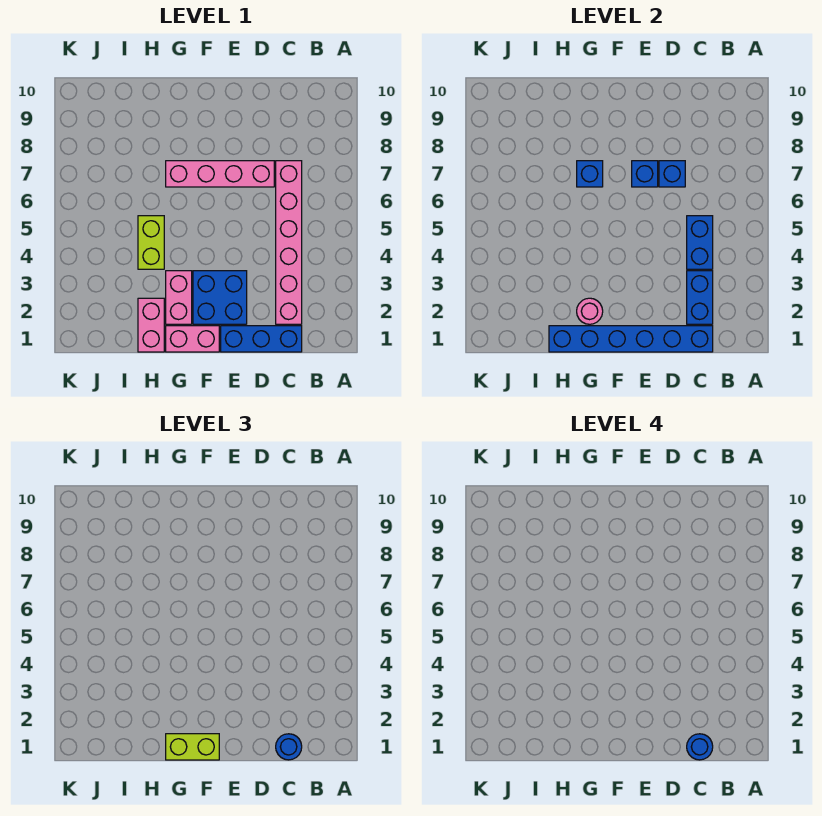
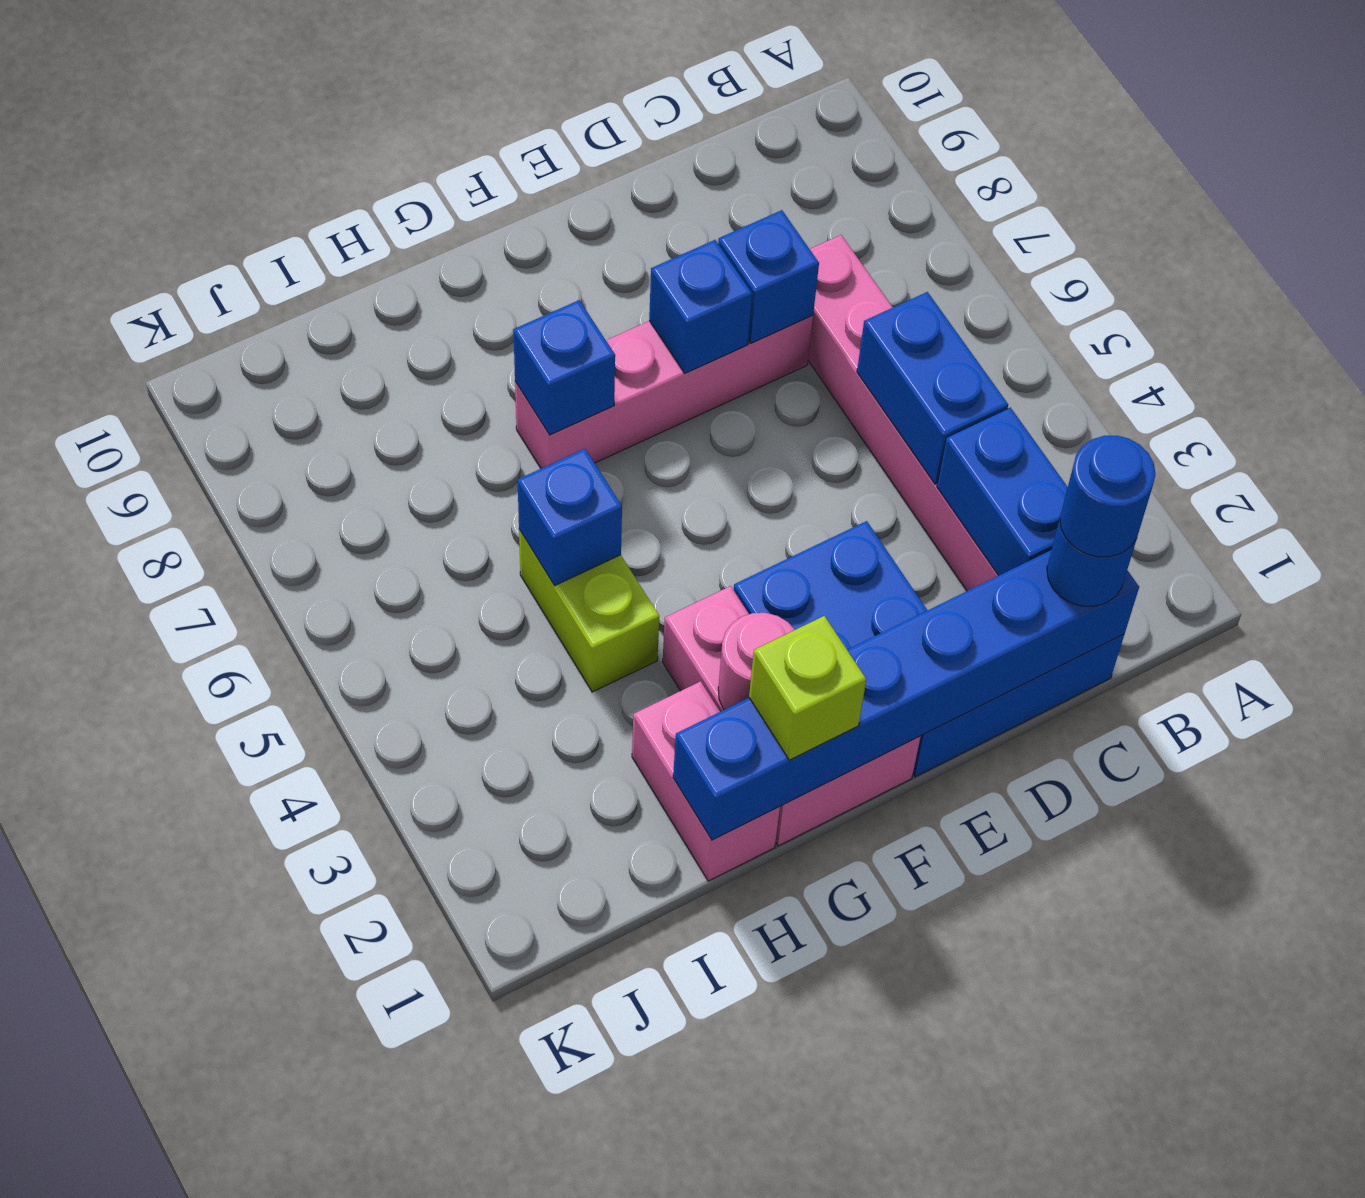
lime 1x2 brick [166,734,219,760] -> lime 1x1 brick [749,616,866,760]
none -> blue 1x1 brick [517,449,622,586]

